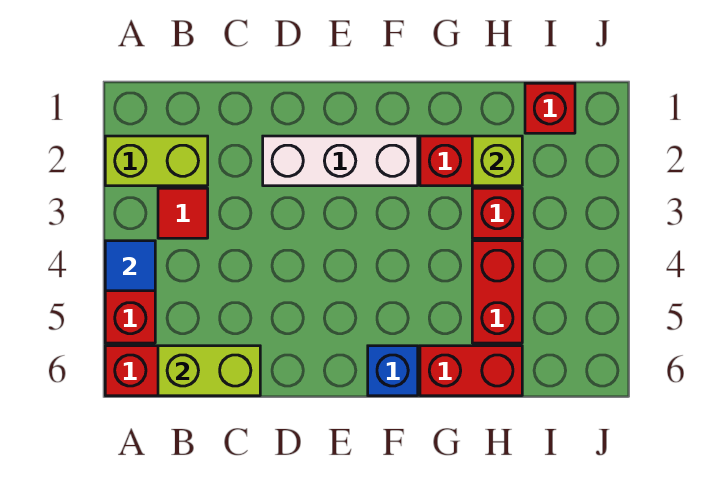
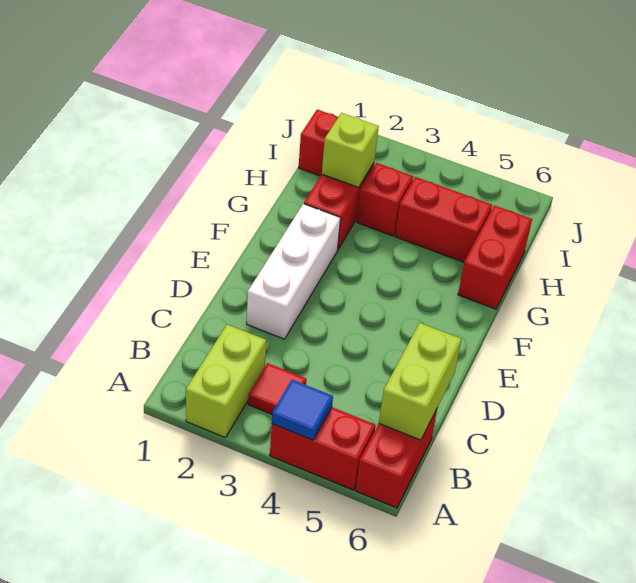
blue 1x1 brick [368,346,418,396] -> none

